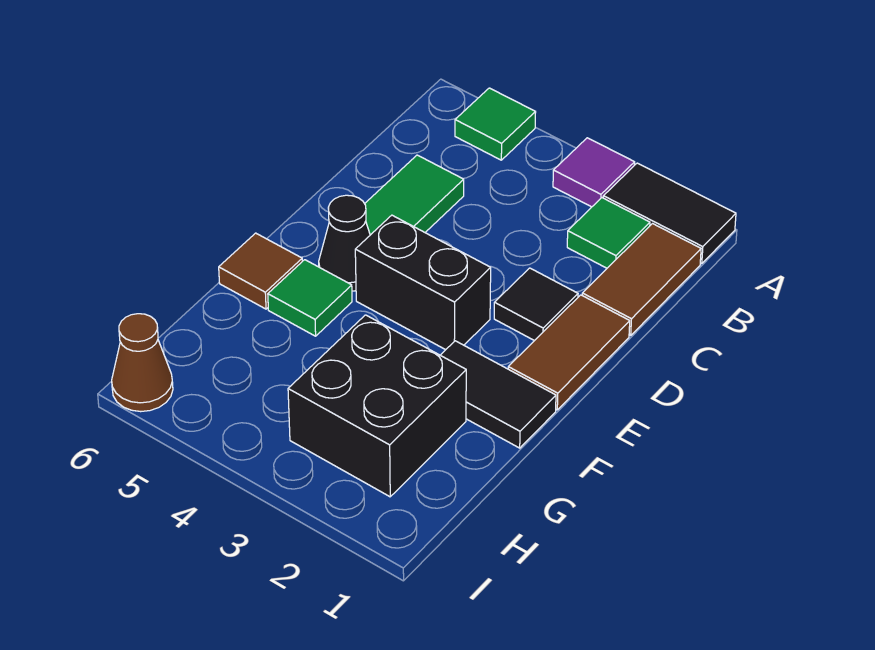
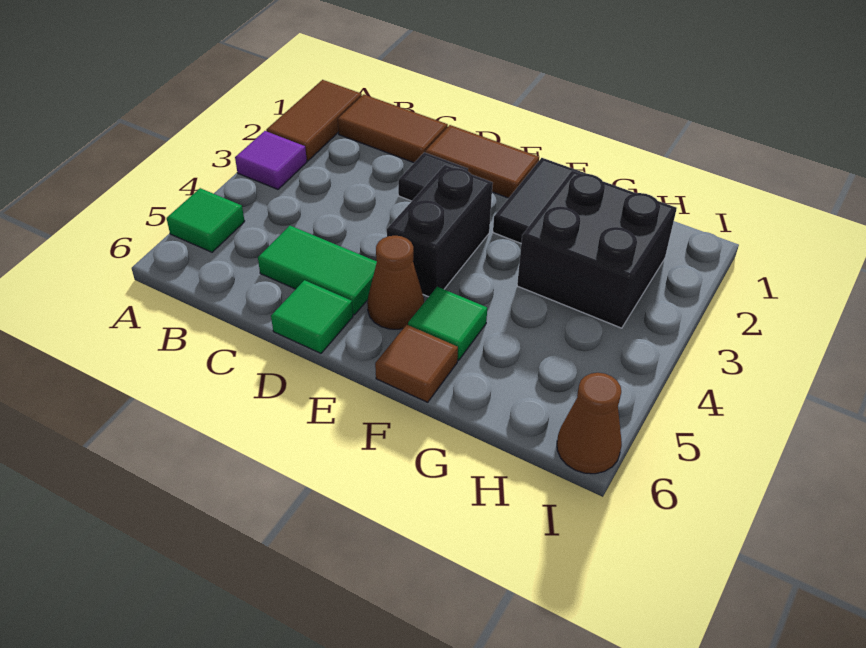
black 1x2 tile [603,163,736,264] -> brown 1x2 tile [266,80,362,161]
green 1x1 tile [567,198,650,268] -> green 1x1 tile moved to [271,280,353,353]
black 1x1 cone [319,195,370,291] -> brown 1x1 cone [367,236,424,329]

